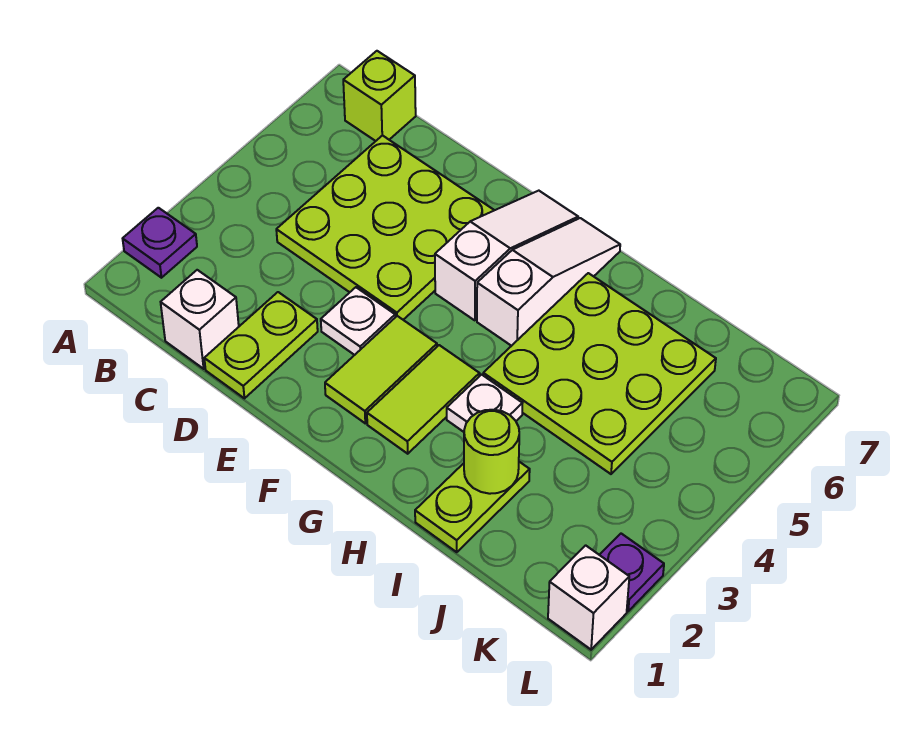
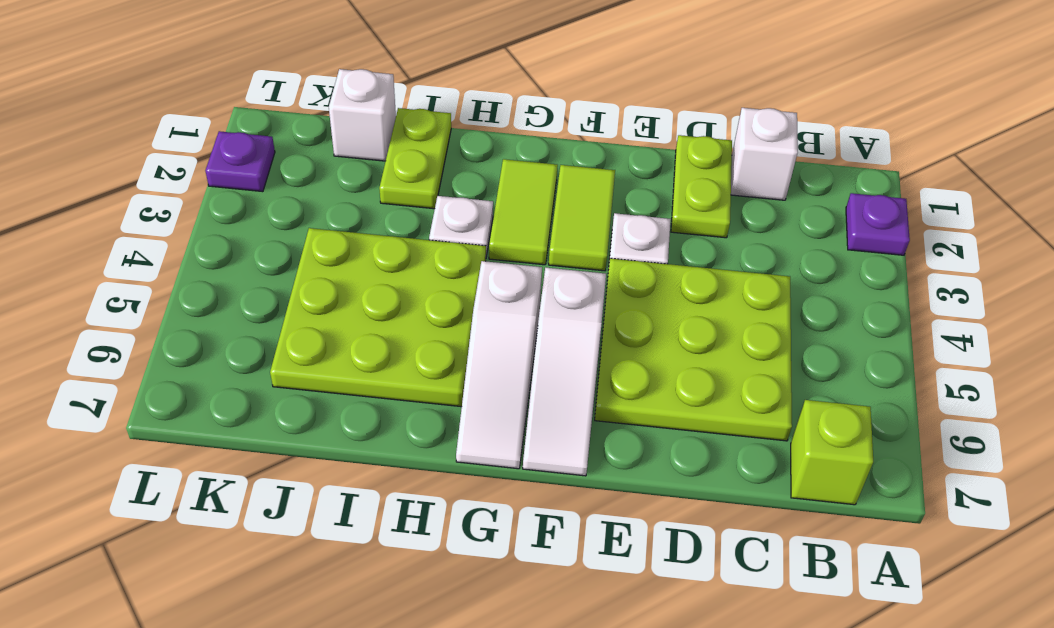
lime 1x1 round brick [464,410,519,494] -> none
white 1x1 brick [548,545,629,650] -> white 1x1 brick moved to [329,69,396,161]

